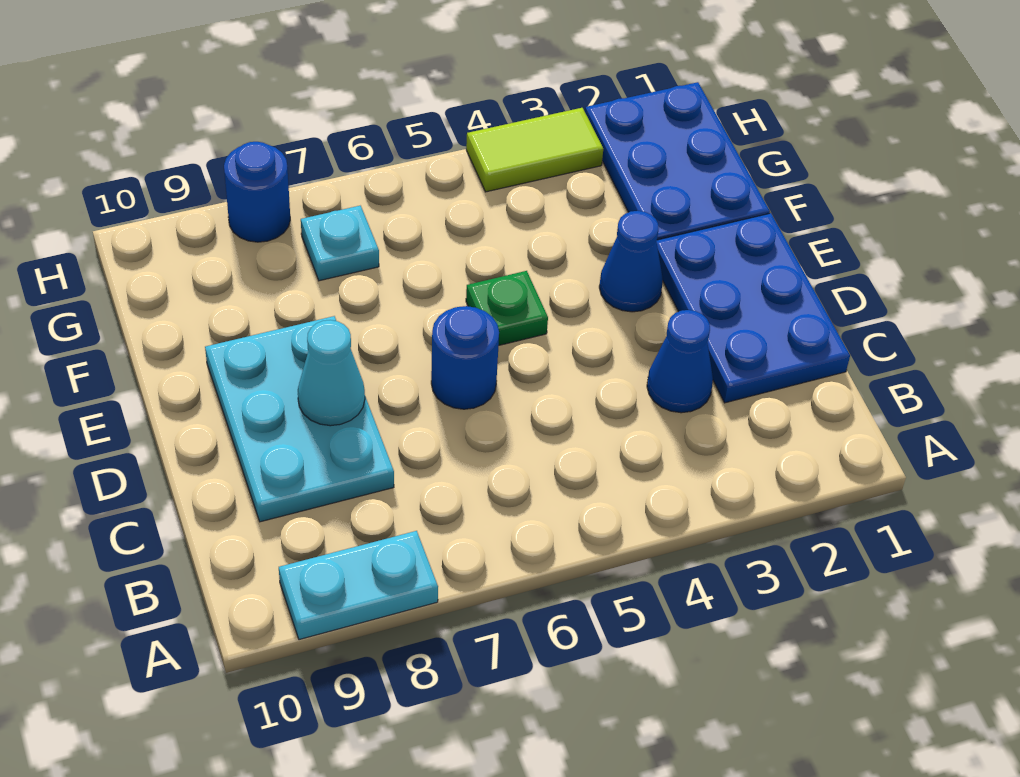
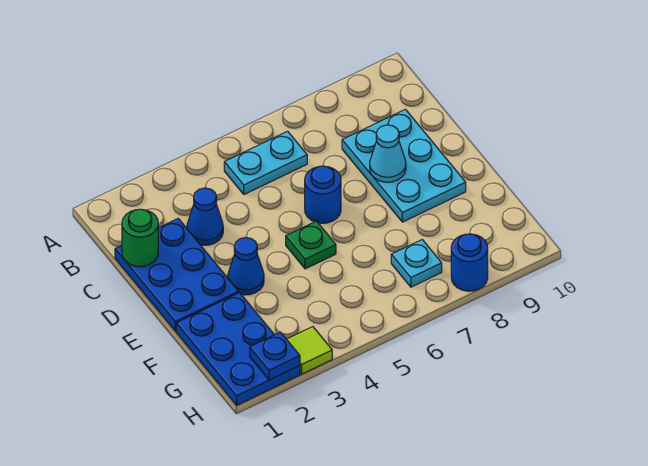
cyan 1x2 plate [279,531,438,640] -> cyan 1x2 plate moved to [224,131,307,194]
none -> green 1x1 round brick [122,209,158,267]
none -> blue 1x1 plate [250,332,300,380]
lime 1x2 tile [466,108,603,192] -> lime 1x1 tile [287,327,332,374]

